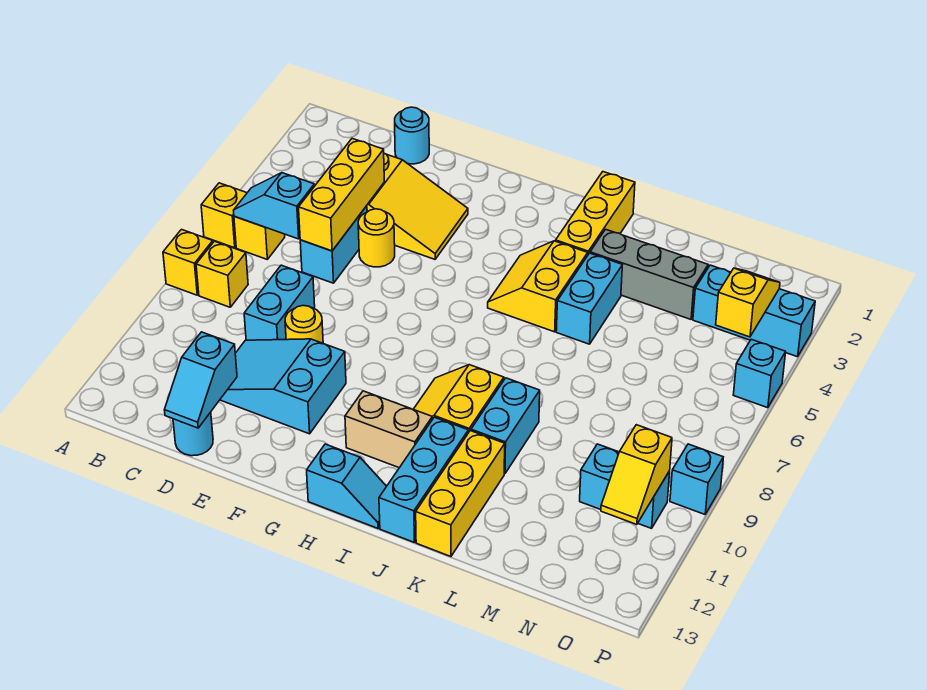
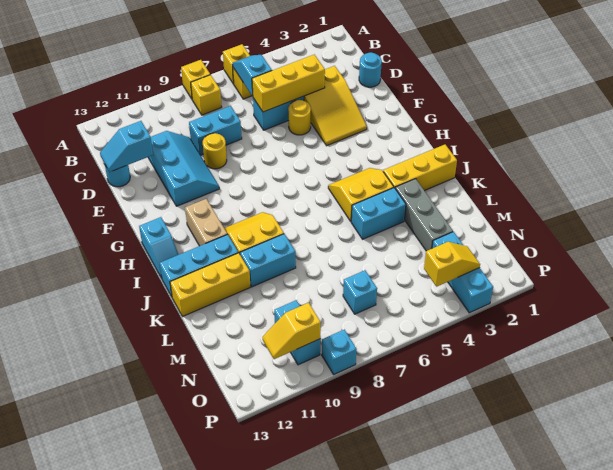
cyan 2x3 slope [220,339,346,434] -> cyan 2x3 slope turned to [148,131,219,206]
cyan 1x1 brick [733,339,786,408] -> cyan 1x1 brick moved to [343,270,377,314]

